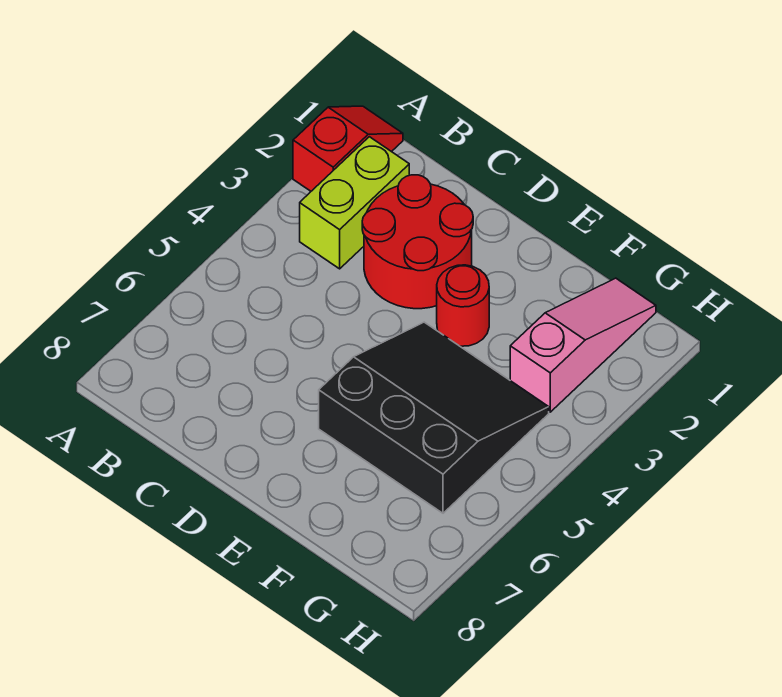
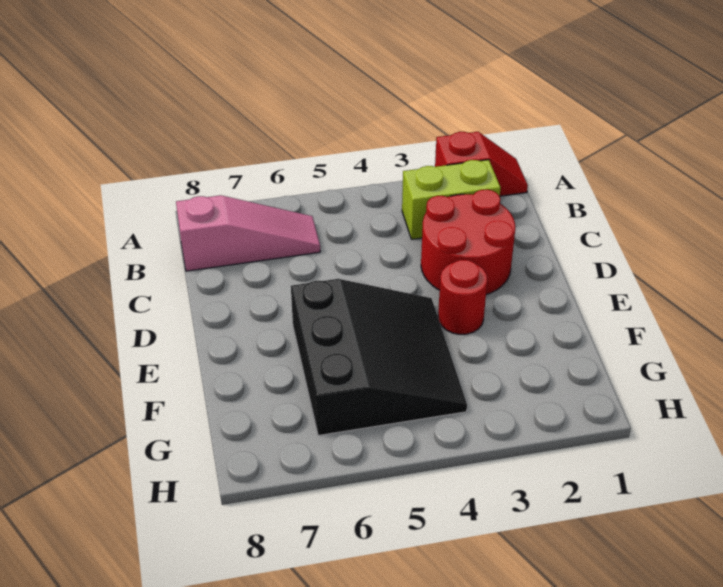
pink 1x3 slope [510,278,656,412] -> pink 1x3 slope moved to [176,195,320,271]

